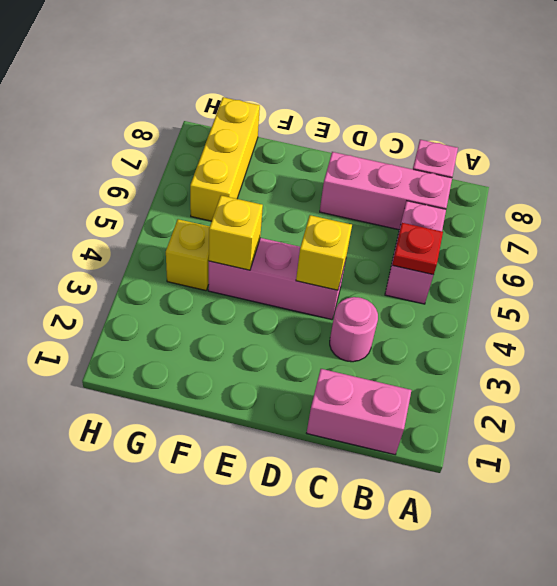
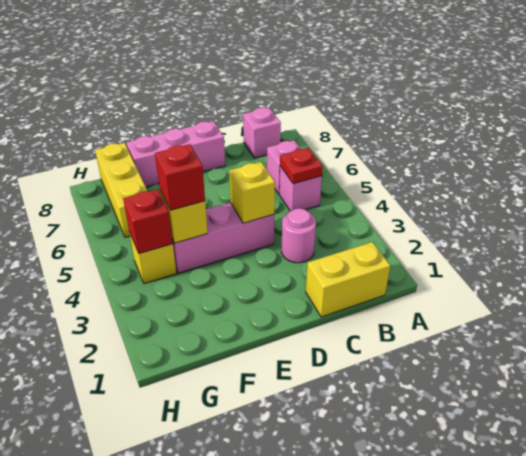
pink 1x2 brick [307,369,411,455] -> yellow 1x2 brick [306,242,390,317]
pink 1x3 brick [320,152,452,230] -> pink 1x3 brick moved to [126,121,225,187]
none -> red 1x1 brick [155,144,205,210]
none -> red 1x1 brick [123,189,173,254]

